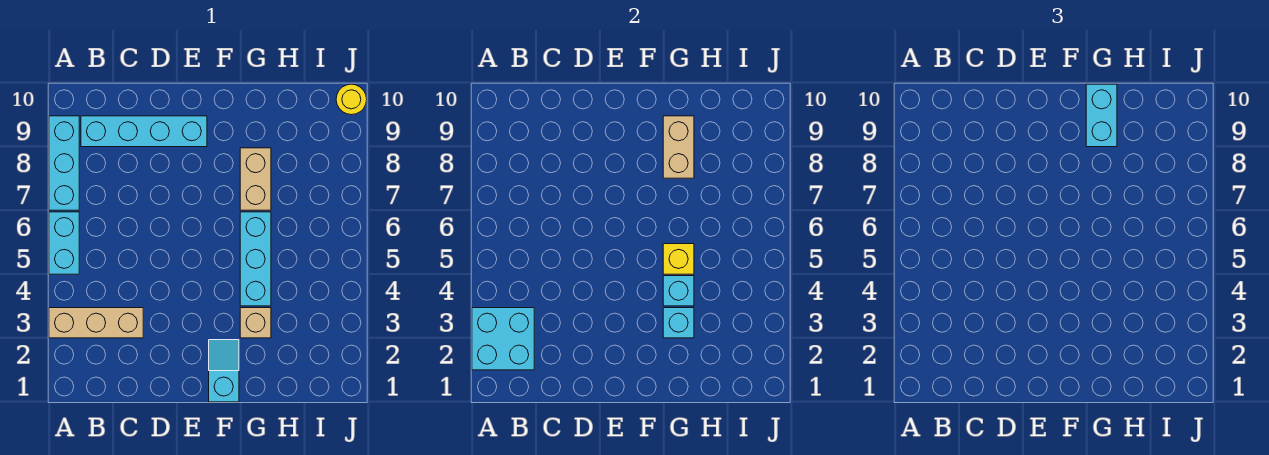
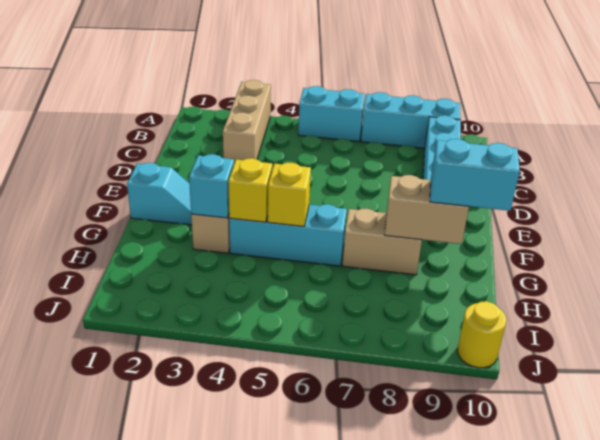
cyan 2x2 brick [472,308,534,370] -> none
cyan 1x1 brick [663,276,694,306] -> yellow 1x1 brick [228,158,272,222]

